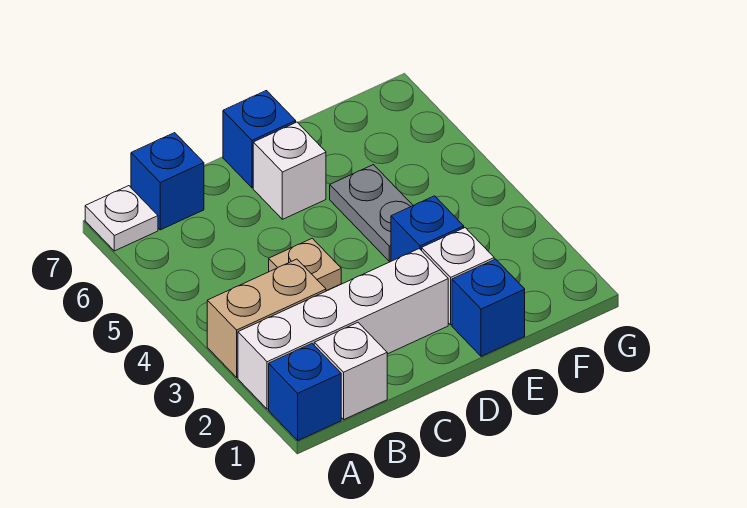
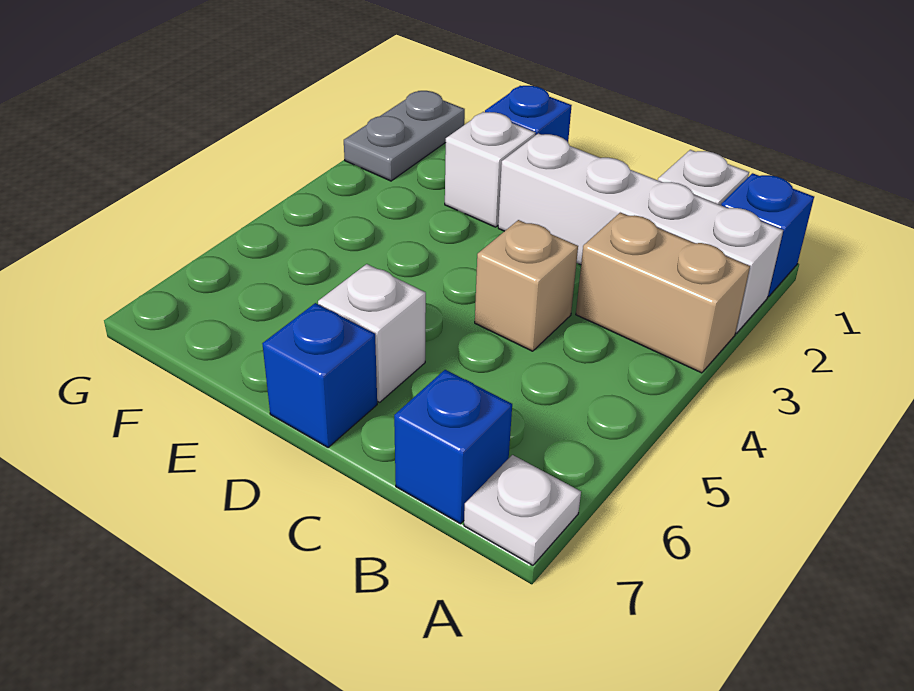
tan 1x1 plate [269,238,341,291] -> tan 1x1 brick [475,220,578,351]
blue 1x1 brick [391,196,464,261] -> none
grey 1x2 plate [330,165,413,262] -> grey 1x2 plate moved to [344,91,465,181]

